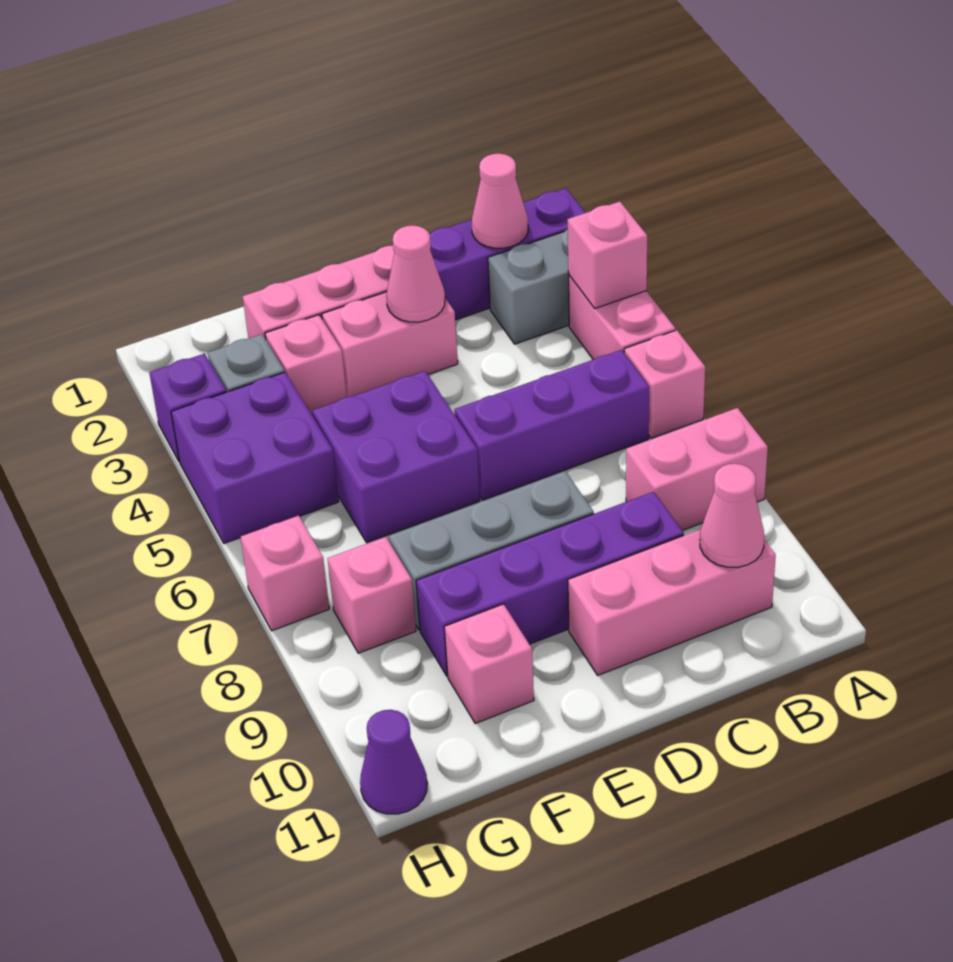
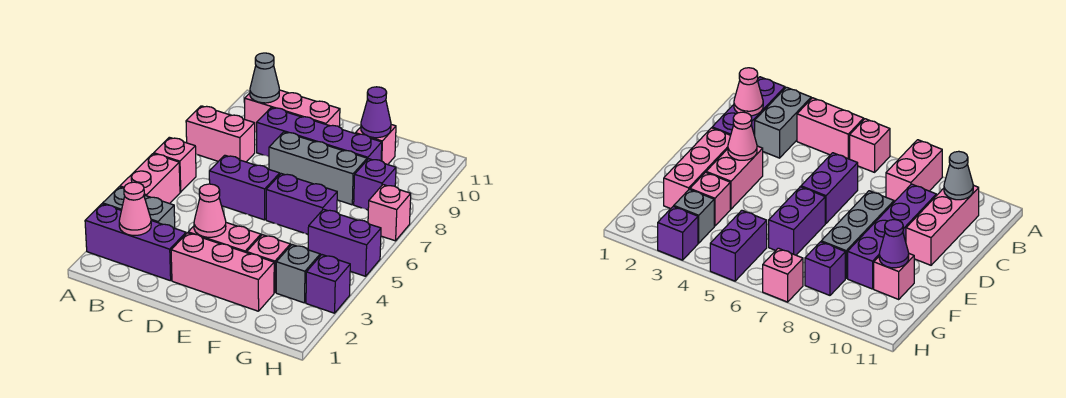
pink 1x1 brick [568,202,647,308] -> none
purple 1x3 brick [454,350,649,500] -> purple 1x2 brick [209,155,280,220]
pink 1x1 cone [700,464,764,567] -> grey 1x1 cone [250,53,279,103]
purple 2x2 brick [312,371,480,543] -> purple 1x2 brick [266,174,337,234]
purple 2x2 brick [171,372,339,543] -> purple 1x2 brick [308,209,381,276]
pink 1x1 brick [327,537,416,653] -> purple 1x1 brick [354,159,396,210]
purple 1x1 cone [360,710,427,814] -> purple 1x1 cone moved to [361,87,391,138]

